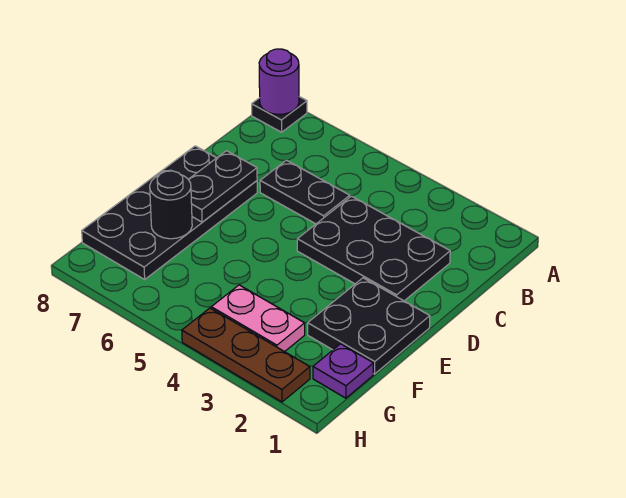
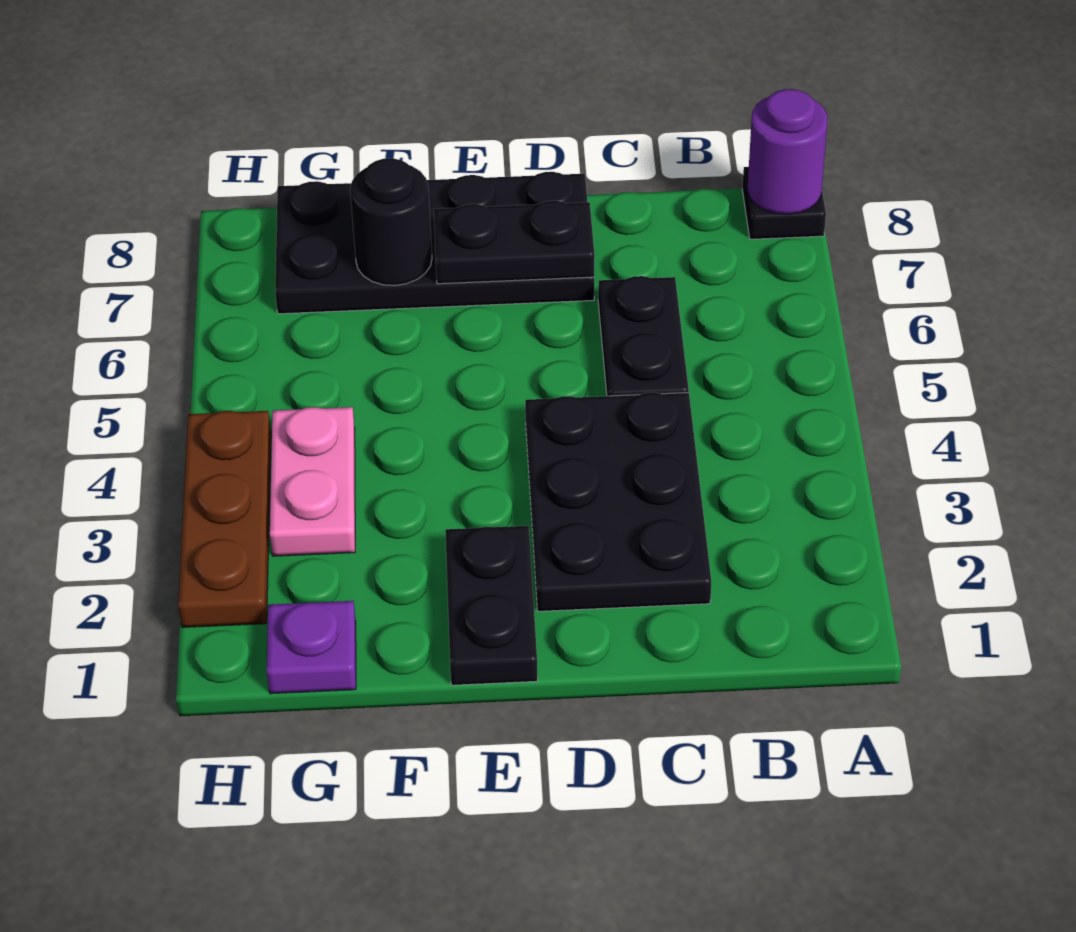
black 2x2 plate [308,278,430,374] -> black 1x2 plate [445,526,538,685]

